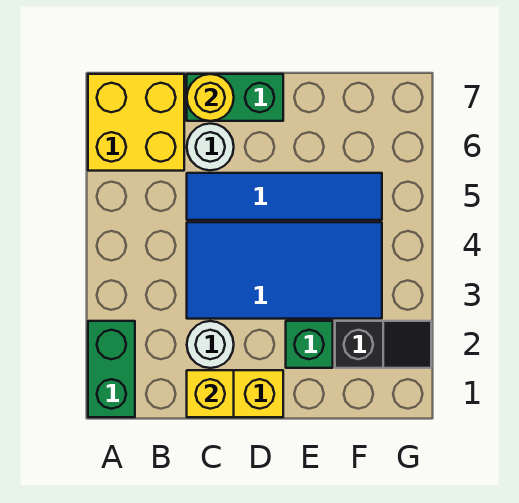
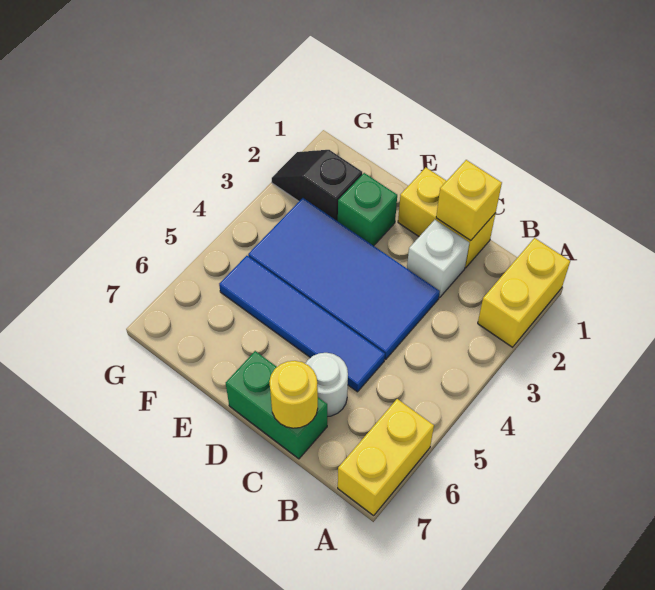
green 1x2 brick [88,321,135,417] -> yellow 1x2 brick [478,238,570,347]
yellow 2x2 brick [88,74,184,171] -> yellow 1x2 brick [338,399,434,516]
white 1x1 round brick [187,321,234,368] -> white 1x1 brick [407,220,469,298]

